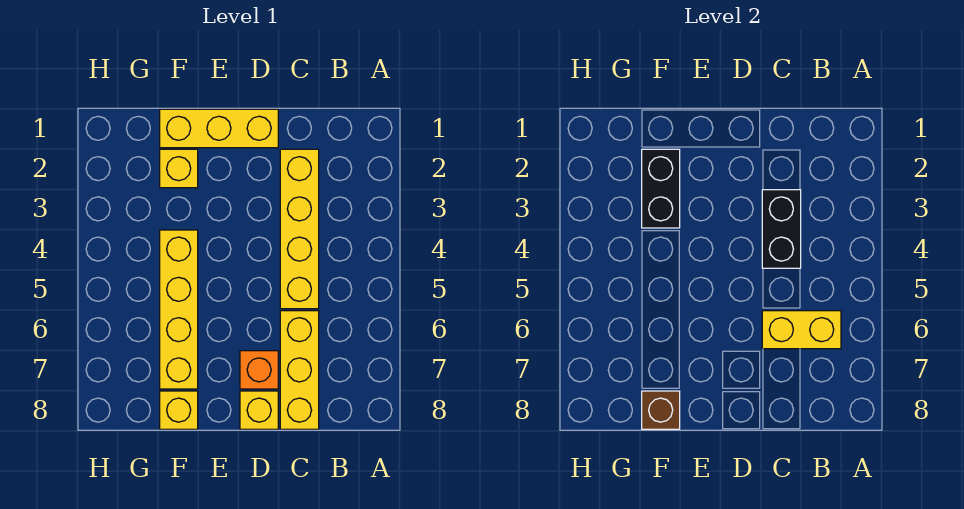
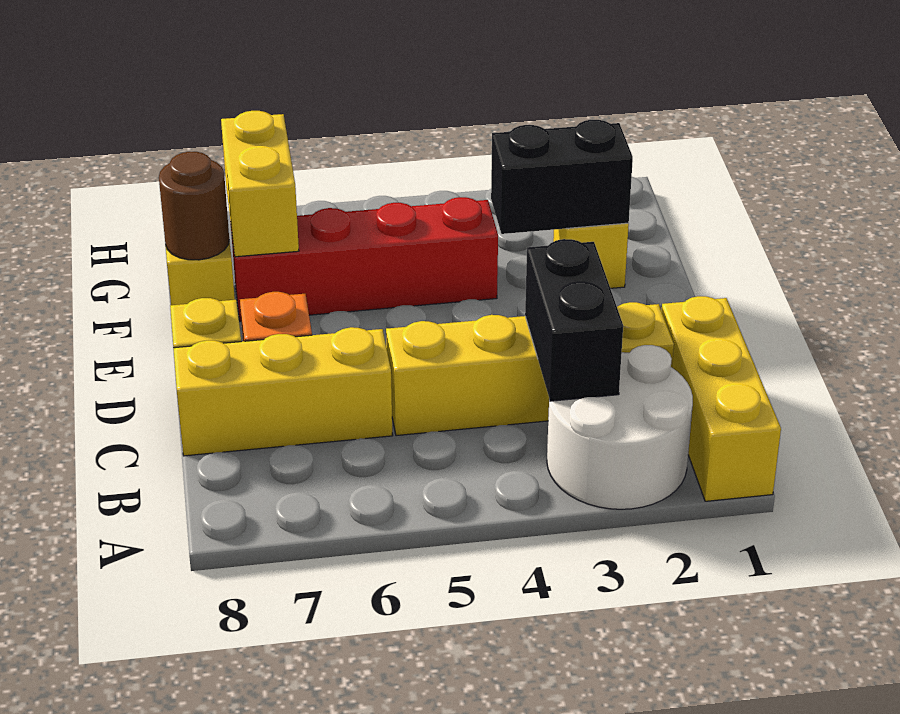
none -> white 2x2 round brick [547,345,693,509]
yellow 1x2 brick [762,311,841,349] -> yellow 1x2 brick moved to [221,111,299,257]
black 1x2 brick [762,190,801,268] -> black 1x2 brick turned to [525,239,623,401]
yellow 1x3 brick [160,109,278,148] -> yellow 1x3 brick moved to [662,296,781,501]
yellow 1x4 brick [160,230,198,389] -> red 1x4 brick [231,197,498,321]
brown 1x1 brick [642,391,680,429] -> brown 1x1 round brick [159,152,229,260]

